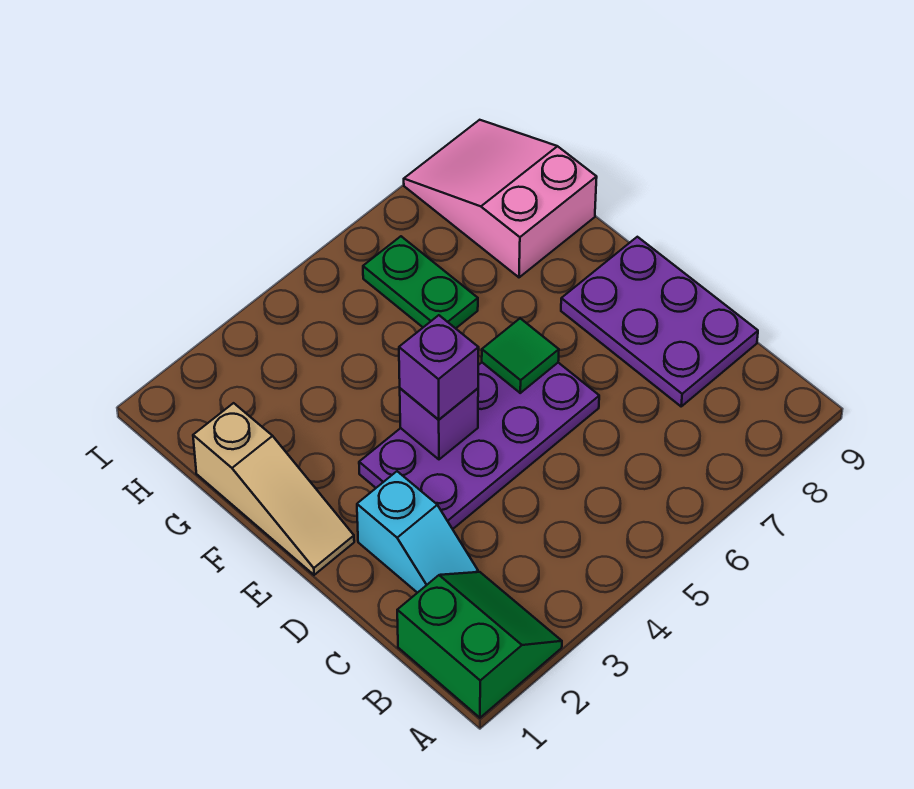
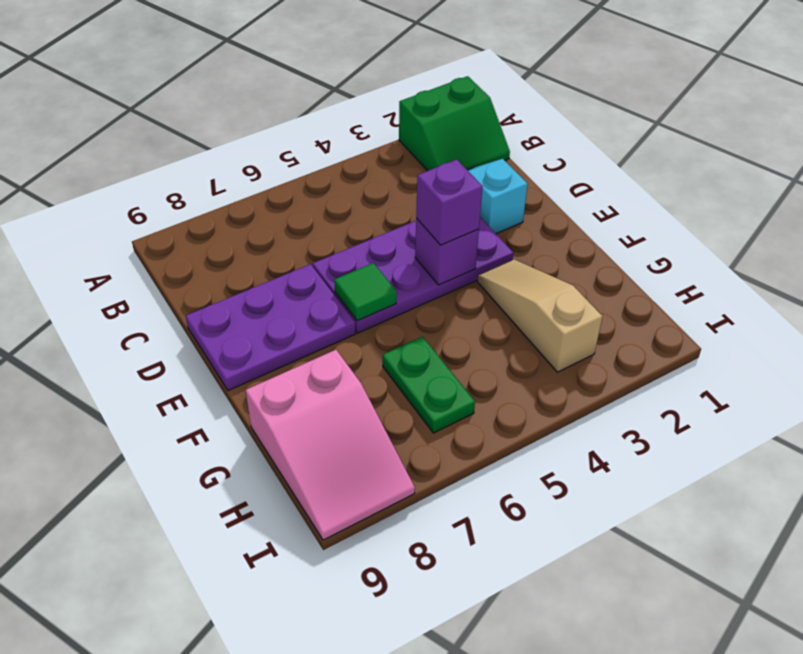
green 2x2 slope [397,572,562,718] -> green 2x2 slope turned to [399,76,510,171]
purple 2x3 plate [561,237,758,406] -> purple 2x3 plate turned to [186,264,355,391]
tan 1x3 slope [193,403,354,575] -> tan 1x3 slope moved to [478,259,602,372]

